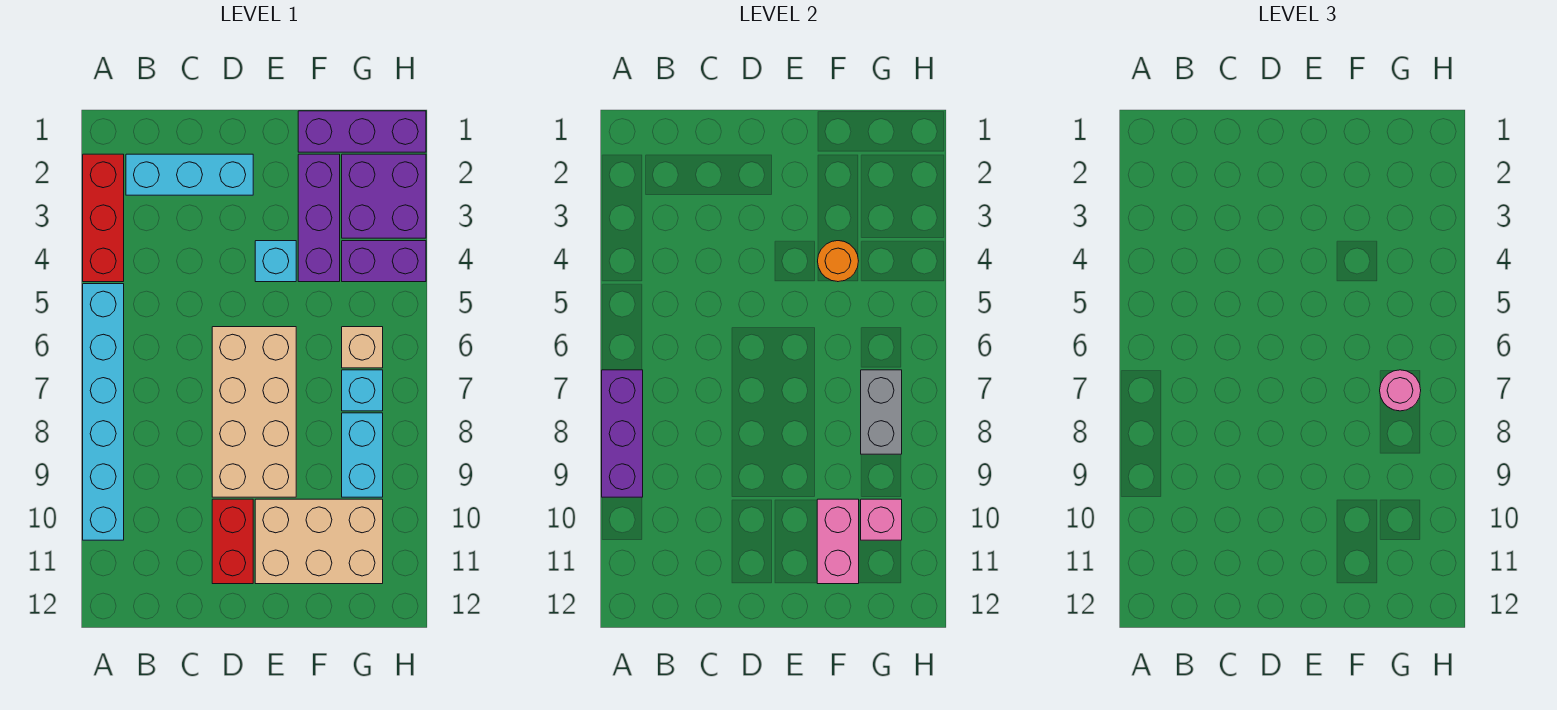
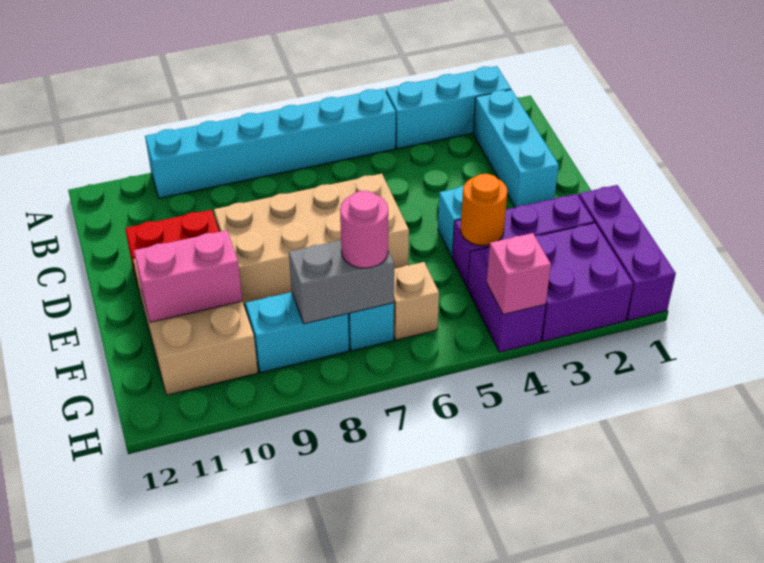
red 1x3 brick [83,154,124,282] -> cyan 1x3 brick [386,66,511,149]
purple 1x3 brick [602,370,643,497] -> none
pink 1x1 brick [861,499,902,540] -> pink 1x1 brick moved to [487,233,551,314]

